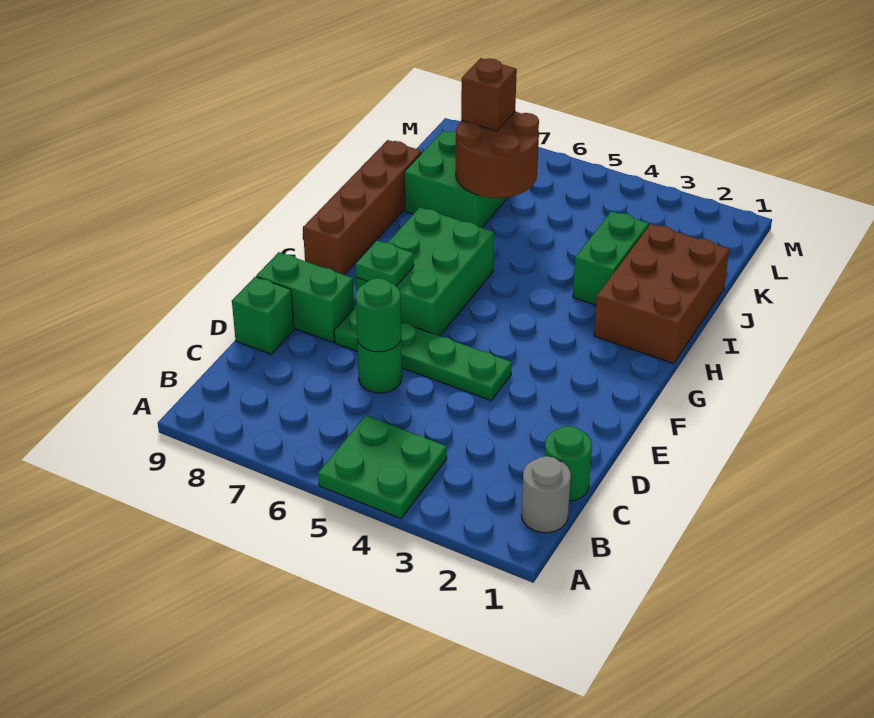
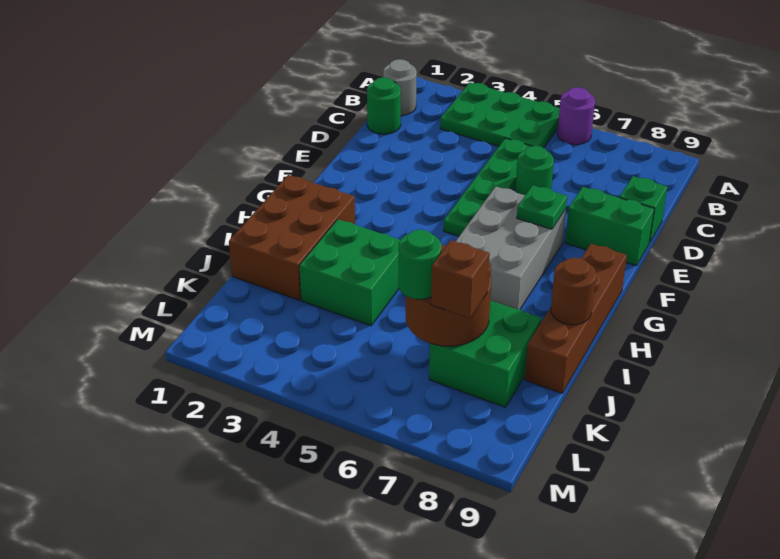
green 2x2 plate [318,416,447,519] -> green 2x3 plate [440,82,560,148]
none -> purple 1x1 round brick [557,87,595,145]
green 1x1 round brick [356,278,401,352] -> green 1x1 round brick moved to [399,230,441,299]
green 1x4 plate [334,306,512,400] -> green 1x4 plate turned to [444,138,531,236]
green 2x3 brick [356,207,494,336] -> grey 2x3 brick [455,186,566,309]
green 1x2 brick [573,211,649,305] -> green 2x2 brick [299,219,400,326]
none -> brown 1x1 round brick [551,257,596,325]

